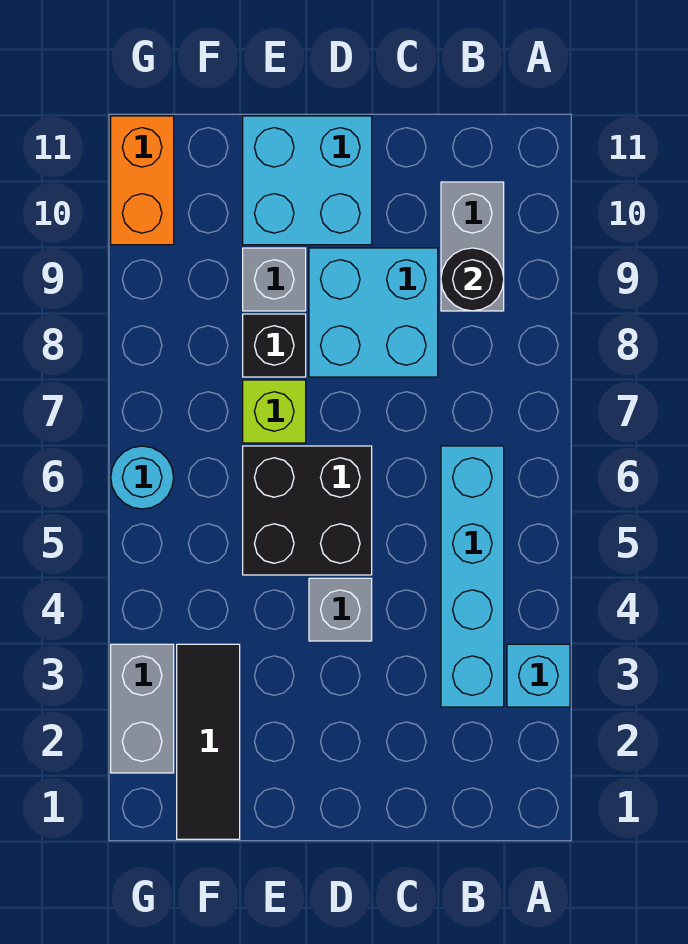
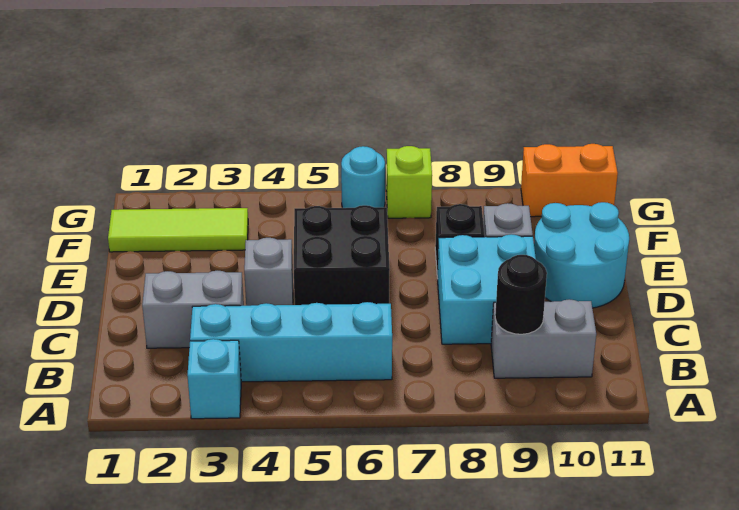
cyan 2x2 brick [243,116,372,245] -> cyan 2x2 round brick [534,202,629,308]
lime 1x1 brick [243,380,306,443] -> lime 1x1 brick moved to [386,146,432,218]
black 1x3 tile [177,644,240,839] -> lime 1x3 tile [108,208,248,252]
grey 1x2 brick [111,644,174,773] -> grey 1x2 brick moved to [142,271,244,348]

